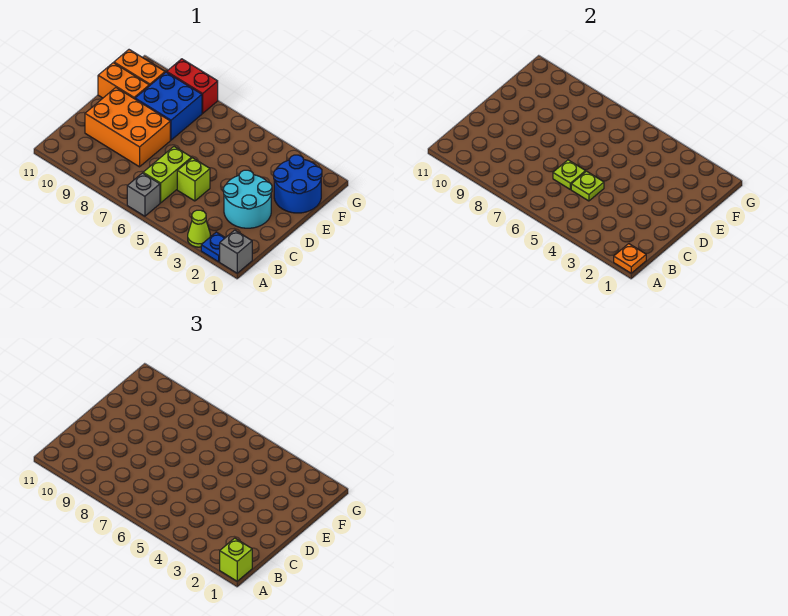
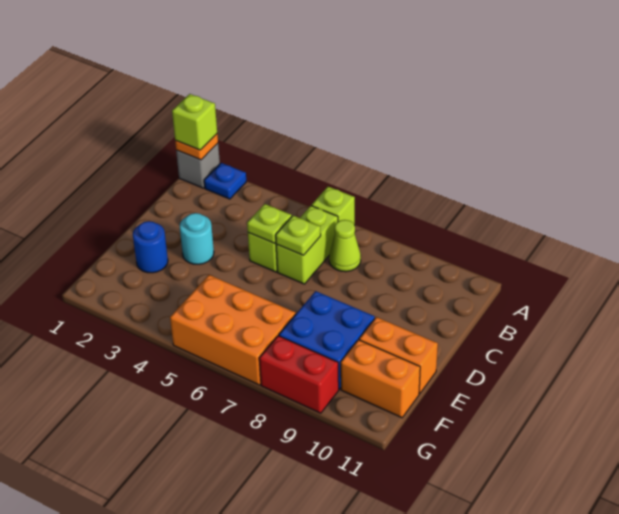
lime 1x1 cone [188,210,211,247] -> lime 1x1 cone moved to [329,220,361,272]
grey 1x1 brick [127,173,160,216] -> lime 1x1 brick [312,187,355,225]
cyan 2x2 round brick [223,170,272,228] -> cyan 1x1 round brick [180,213,214,264]
orange 2x3 brick [85,88,170,167] -> orange 2x3 brick moved to [170,275,296,385]
blue 2x2 round brick [274,155,322,213] -> blue 1x1 round brick [133,221,168,273]

